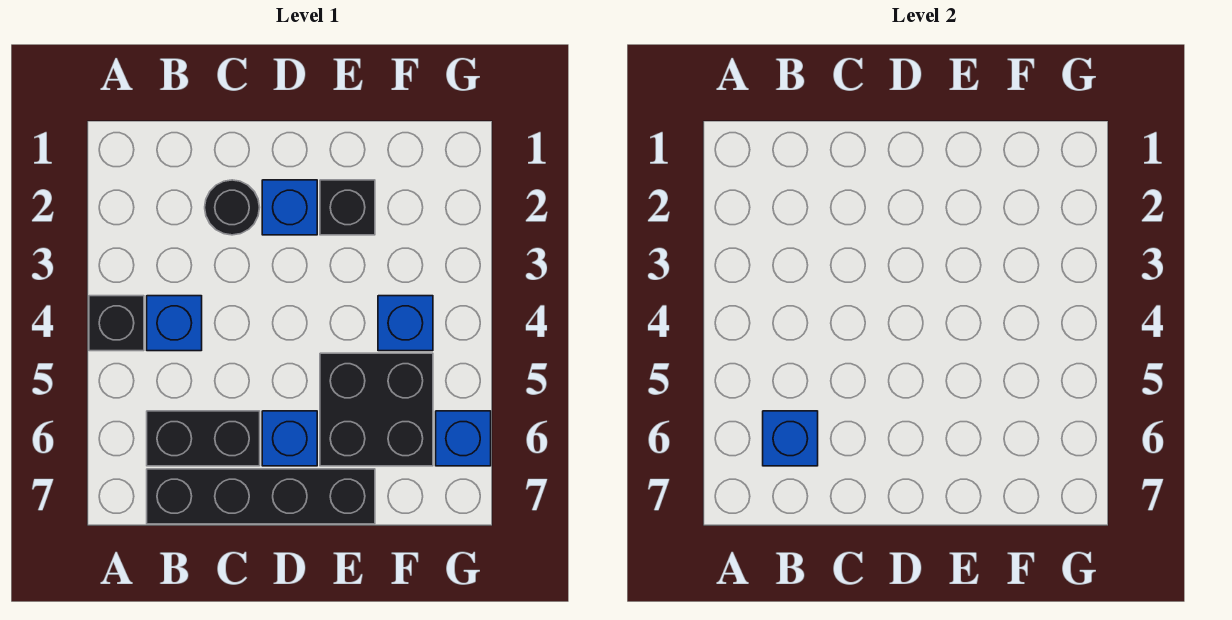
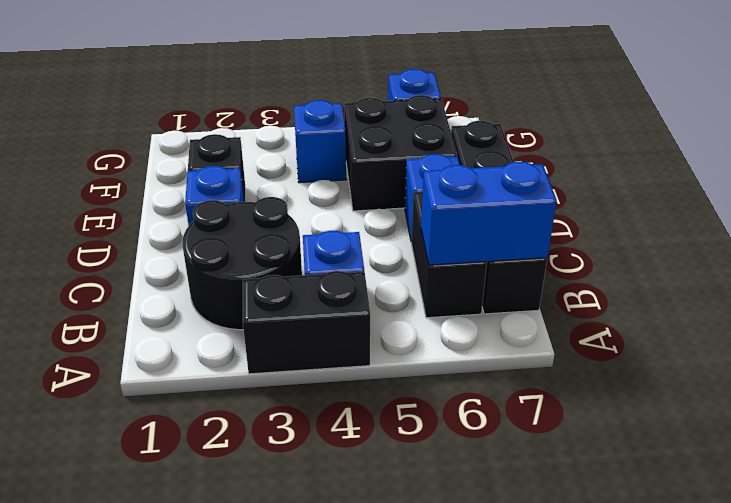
black 1x1 brick [89,296,144,351] -> black 1x2 brick [243,271,370,374]
blue 1x1 brick [763,411,818,466] -> blue 1x2 brick [421,162,557,265]
black 1x1 round brick [205,180,260,235] -> black 2x2 round brick [182,197,302,330]

